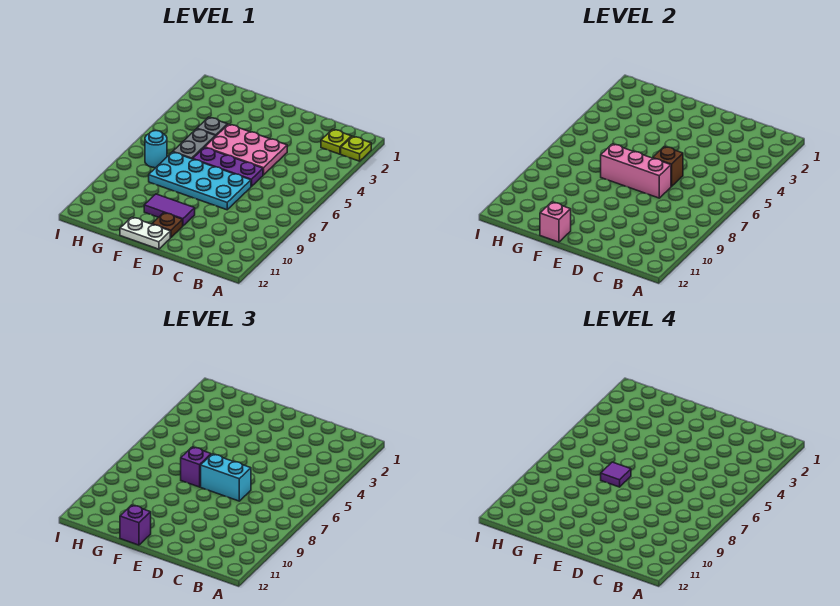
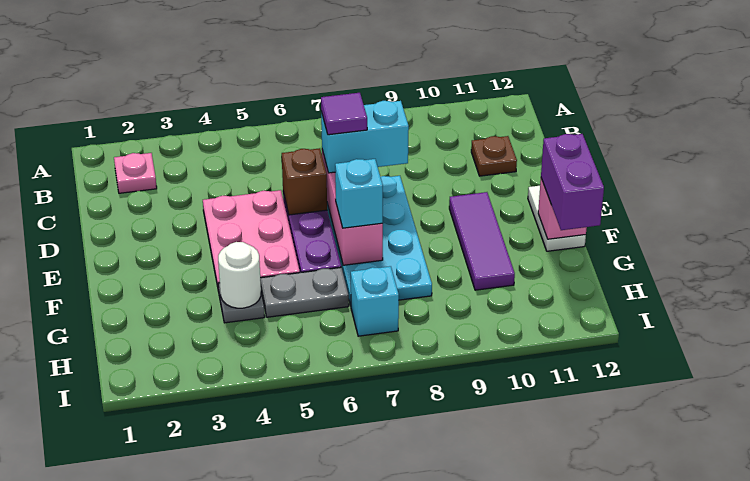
lime 1x1 plate [341,136,371,161] -> none
lime 1x1 plate [321,129,351,154] -> pink 1x1 plate [114,153,157,193]
cyan 1x2 brick [201,454,251,501] -> cyan 1x2 brick turned to [321,101,409,173]
purple 1x2 tile [144,194,195,226] -> purple 1x3 tile [449,192,515,290]
brown 1x1 plate [152,213,183,238] -> brown 1x1 plate moved to [471,136,517,176]
purple 1x1 brick [181,447,211,487] -> cyan 1x1 brick [335,159,383,228]
purple 1x1 tile [601,462,631,487] -> purple 1x1 tile moved to [321,93,367,135]
purple 1x1 brick [120,505,151,545] -> purple 1x2 brick [541,134,604,230]
none -> white 1x1 round brick [218,242,261,308]
cyan 1x1 round brick [145,131,167,168] -> cyan 1x1 brick [351,266,399,336]

